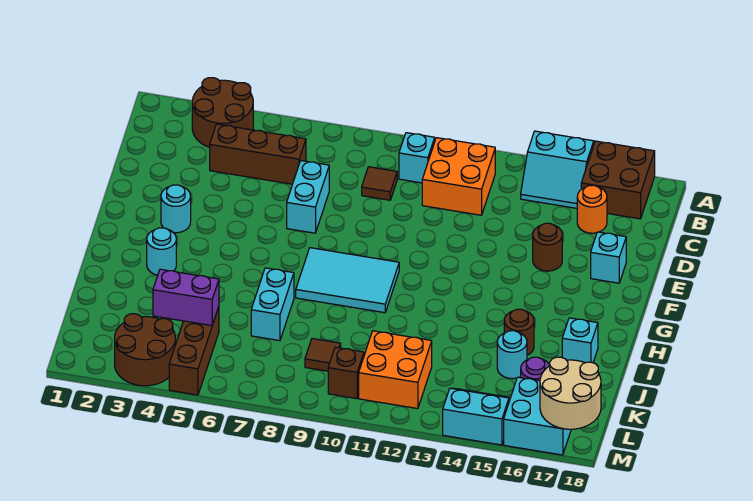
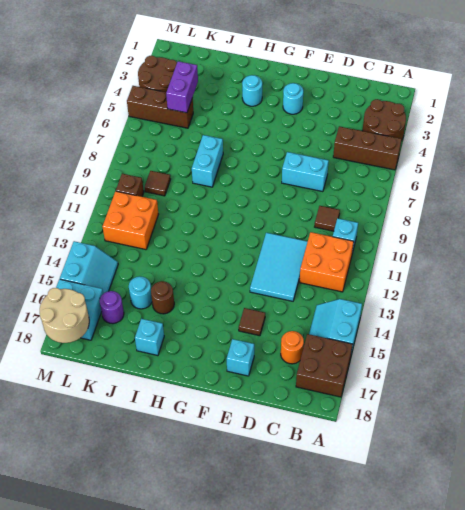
brown 1x3 brick [210,124,306,184] -> brown 1x3 brick turned to [333,126,402,170]
brown 1x1 round brick [533,223,562,271] -> brown 1x1 tile [239,308,265,336]
cyan 2x3 tile [296,248,399,313] -> cyan 2x3 tile moved to [250,233,308,301]
cyan 1x2 brick [251,268,294,341] -> cyan 1x2 brick turned to [192,135,223,187]

